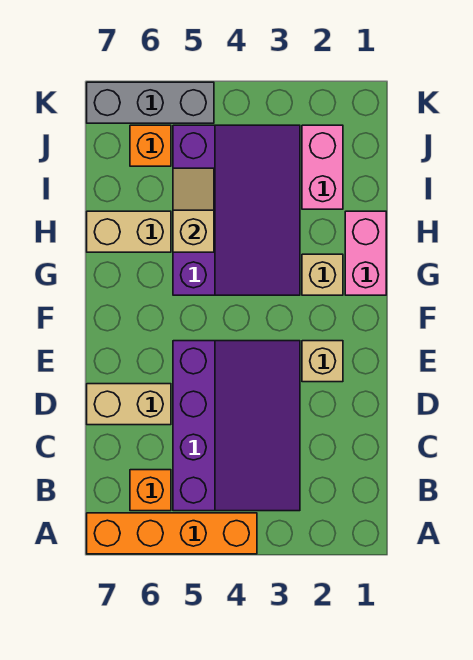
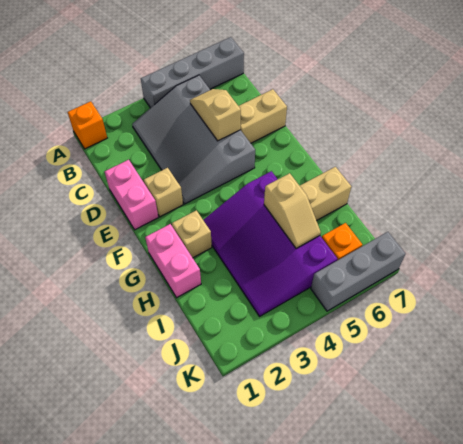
orange 1x4 brick [87,513,257,554] -> grey 1x4 brick [141,37,244,108]
purple 3x4 slope [173,341,300,511] -> grey 3x4 slope [132,75,255,204]
orange 1x1 brick [130,470,171,511] -> orange 1x1 brick moved to [68,101,107,149]
none -> tan 1x2 slope [190,89,241,141]
pink 1x2 brick [302,125,343,209] -> pink 1x2 brick moved to [105,160,158,230]

